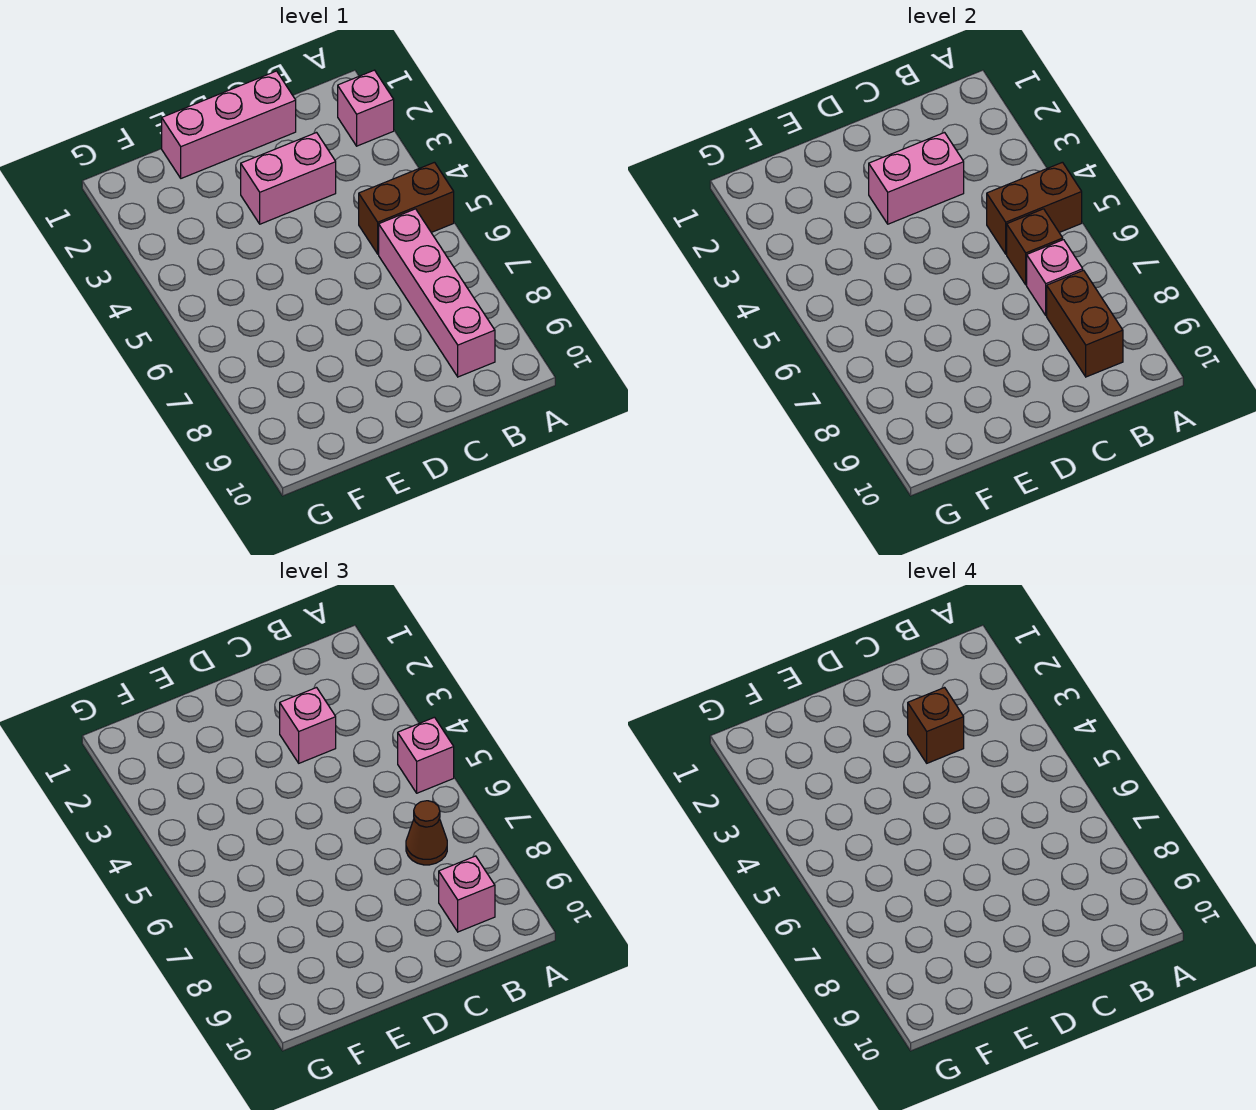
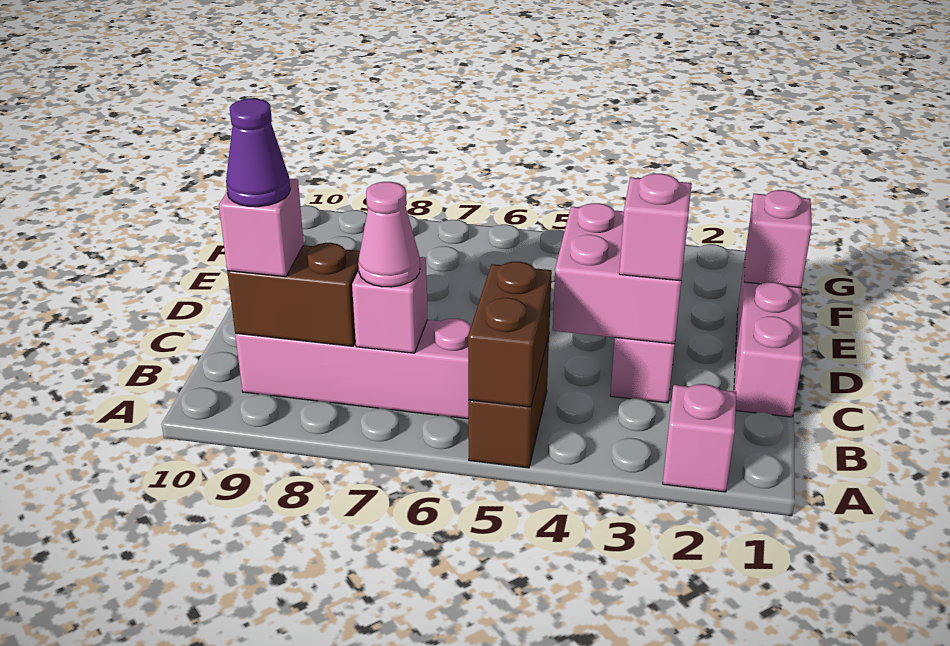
pink 1x1 brick [398,717,454,793] -> pink 1x1 brick moved to [744,190,812,288]
brown 1x1 brick [1007,209,1063,285] -> none
brown 1x1 cone [406,801,447,865] -> pink 1x1 cone [358,182,420,287]
none -> purple 1x1 cone [226,99,290,207]
pink 1x2 brick [869,133,964,224] -> pink 2x2 brick [553,203,688,344]
brown 1x1 brick [908,688,964,763] -> none

